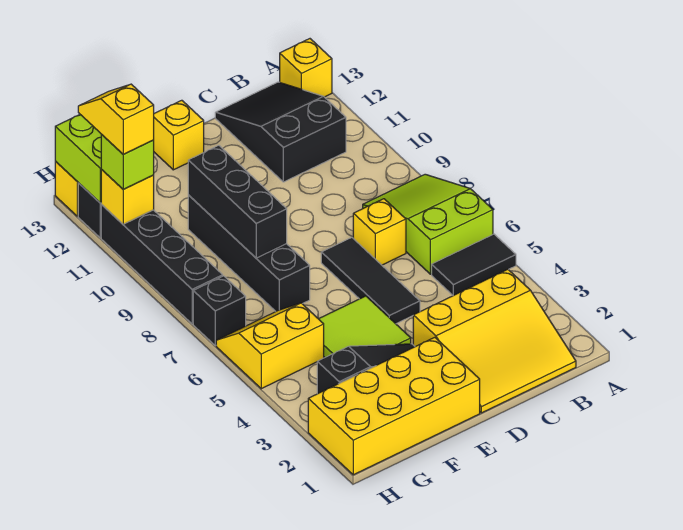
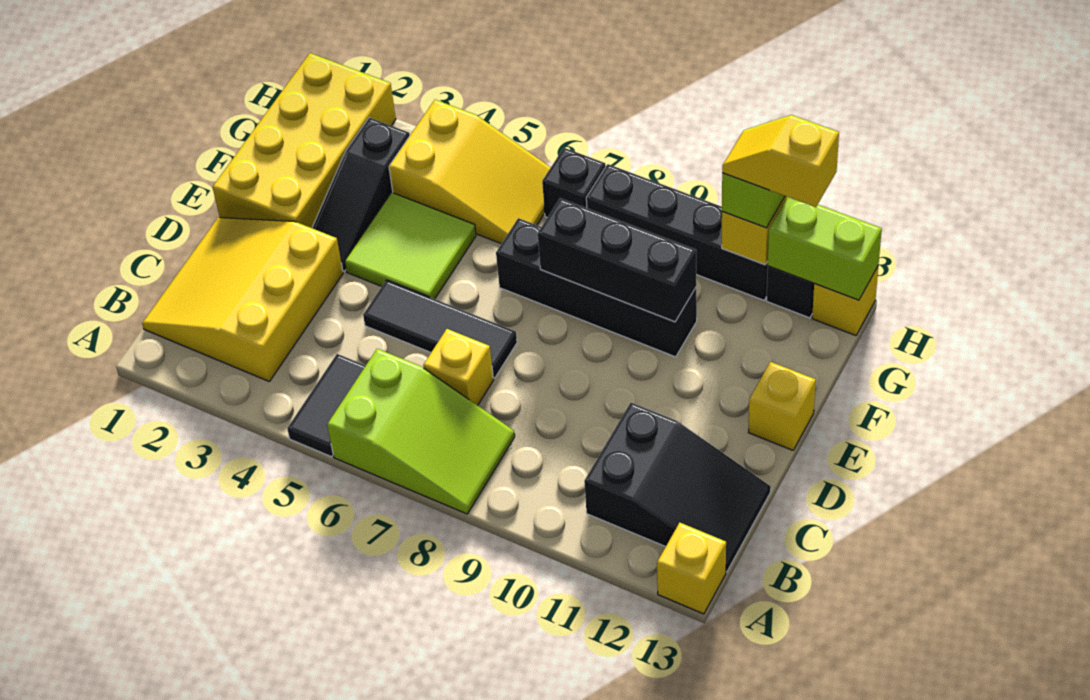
yellow 2x2 slope [216,303,324,389] -> yellow 2x3 slope [389,100,551,244]
yellow 1x2 slope [78,84,154,154] -> yellow 1x2 slope turned to [722,115,839,207]

